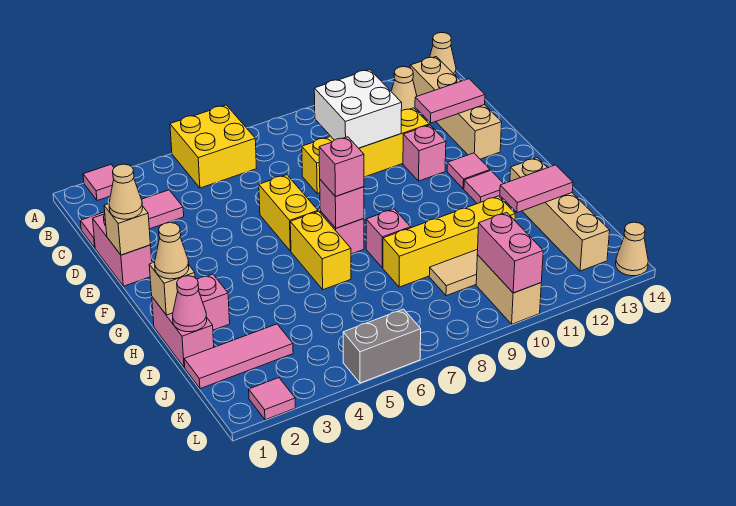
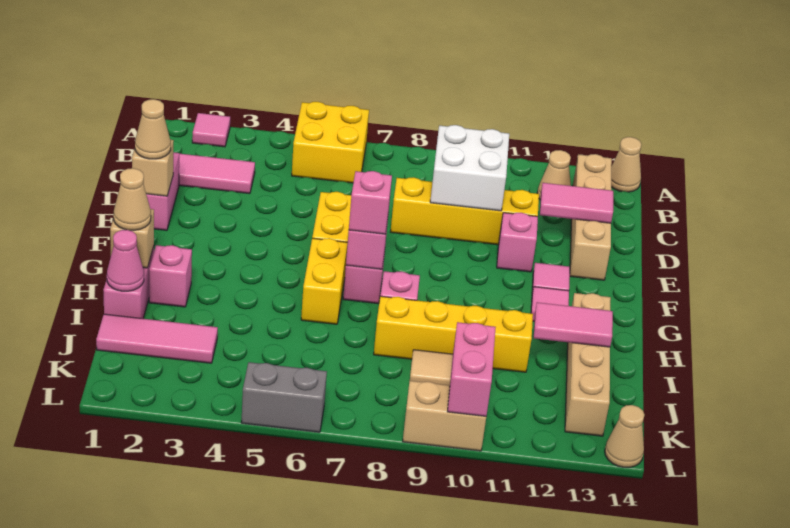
tan 1x2 brick [476,255,541,324] -> tan 1x2 brick turned to [403,381,486,451]
pink 1x1 tile [249,378,295,420] -> none

